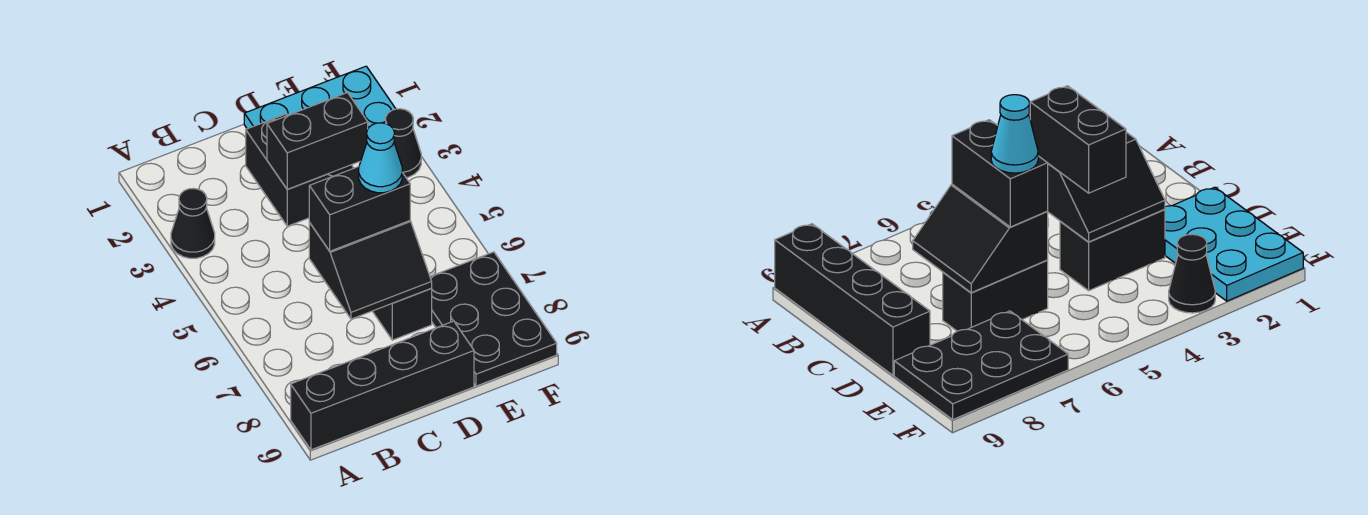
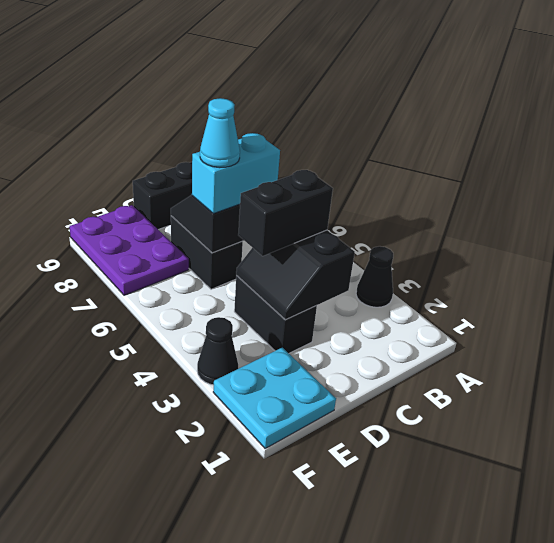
black 1x2 brick [309,167,410,251] -> cyan 1x2 brick [192,133,280,214]
cyan 2x3 plate [244,66,396,129] -> cyan 2x2 plate [213,348,336,449]
black 2x3 plate [430,252,557,386] -> purple 2x3 plate [70,205,189,295]

